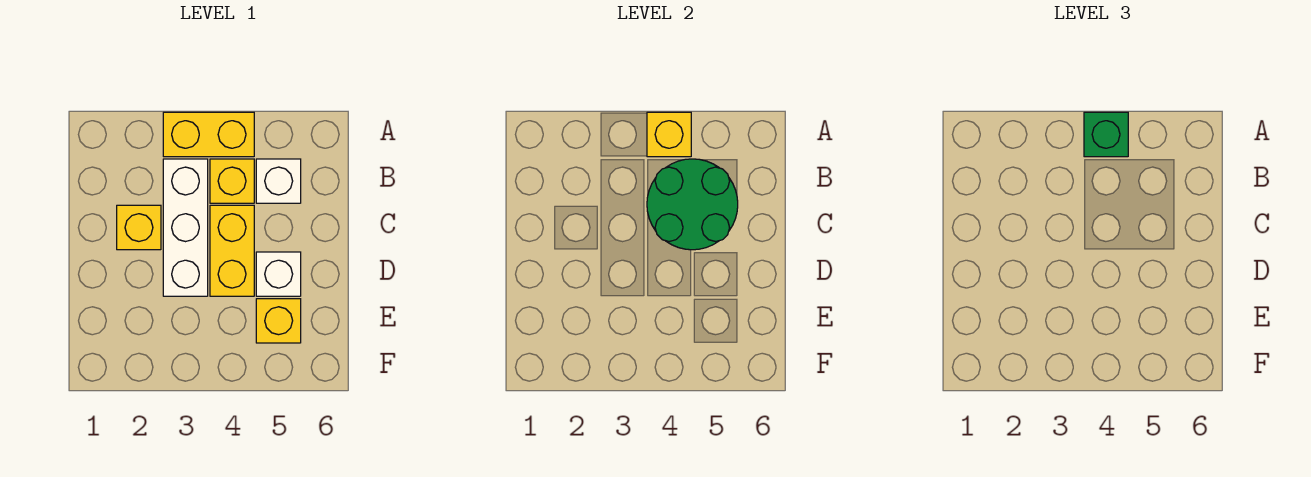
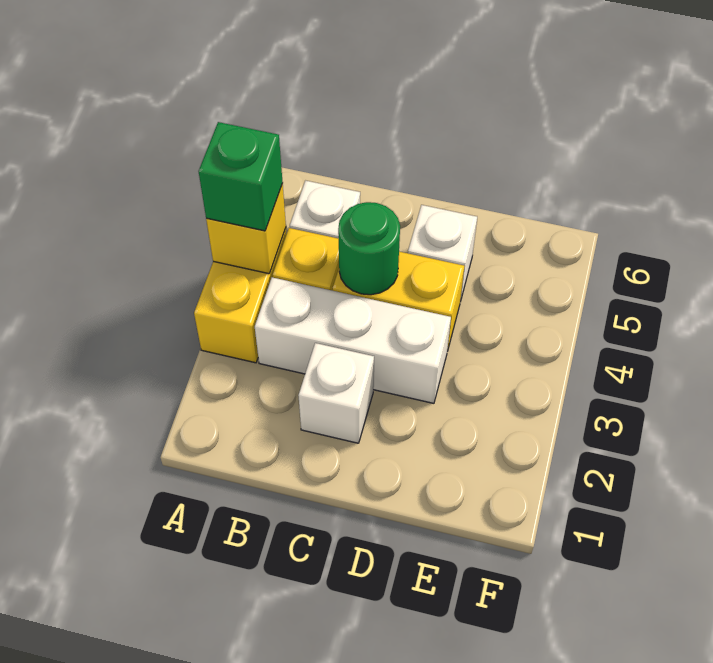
green 2x2 round brick [647,159,738,250] -> green 1x1 round brick [338,202,400,295]
yellow 1x1 brick [117,205,161,250] -> white 1x1 brick [298,343,374,443]
yellow 1x1 brick [256,299,301,343] -> none

